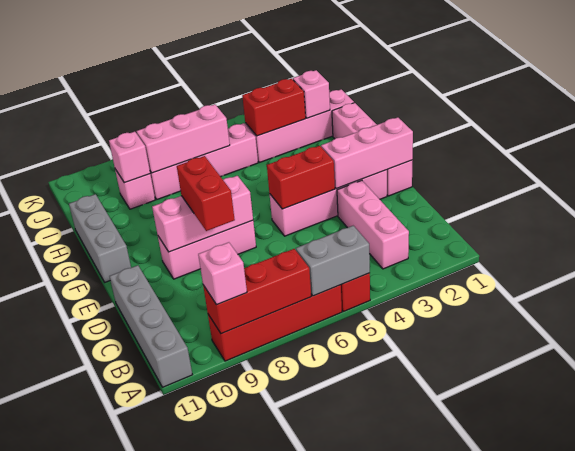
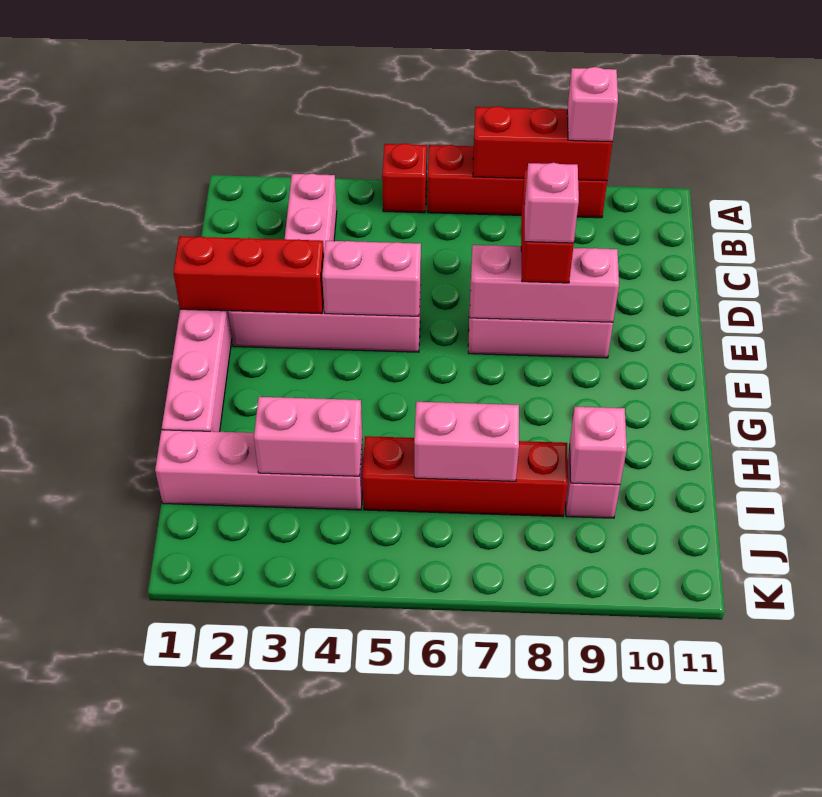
grey 1x2 brick [296,226,370,296] -> none
grey 1x4 brick [109,265,192,387] -> none
pink 1x3 brick [321,117,413,189] -> red 1x3 brick [173,236,324,314]
red 1x2 brick [267,146,335,209] -> pink 1x2 brick [322,241,421,316]
grey 1x3 brick [69,194,131,282] -> none
pink 1x1 brick [293,70,330,118] -> pink 1x1 brick moved to [525,163,579,243]
red 1x2 brick [242,79,306,136] -> pink 1x2 brick [254,397,362,476]
pink 1x4 brick [150,123,258,199] -> red 1x4 brick [362,436,568,517]
pink 1x3 brick [137,104,230,173] -> pink 1x2 brick [414,402,519,481]

